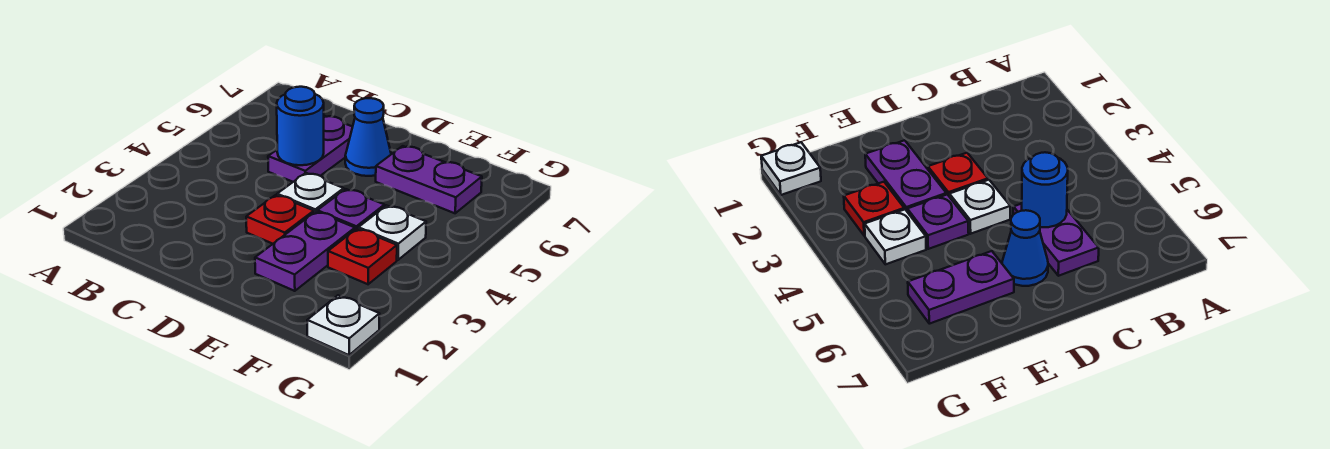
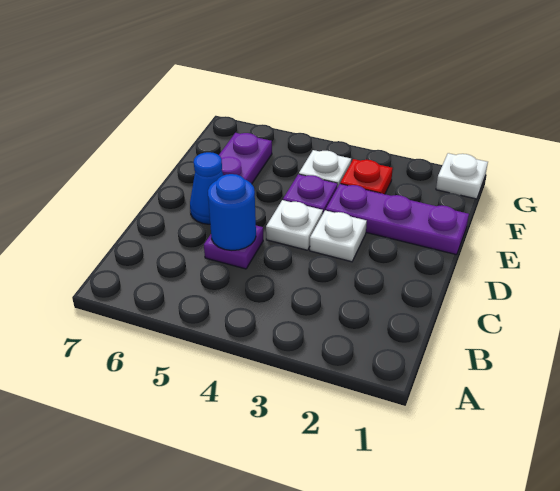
purple 1x2 plate [268,116,352,182] -> purple 1x1 plate [204,226,263,269]
red 1x1 plate [246,195,314,244] -> white 1x1 plate [310,210,367,262]
purple 1x2 plate [255,212,355,291] -> purple 1x3 plate [326,184,469,255]

